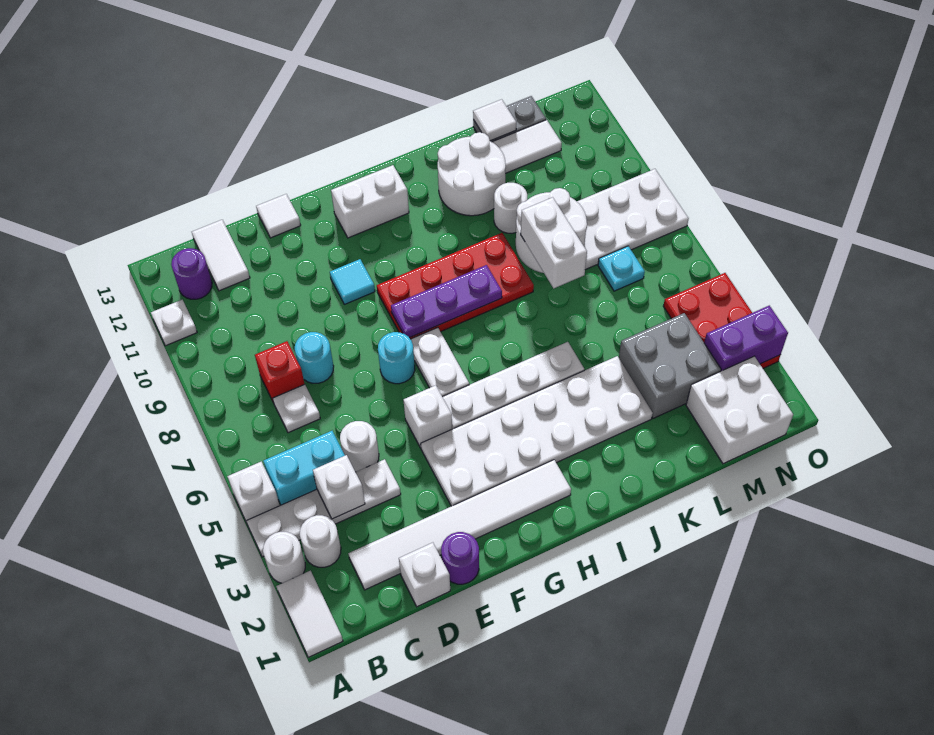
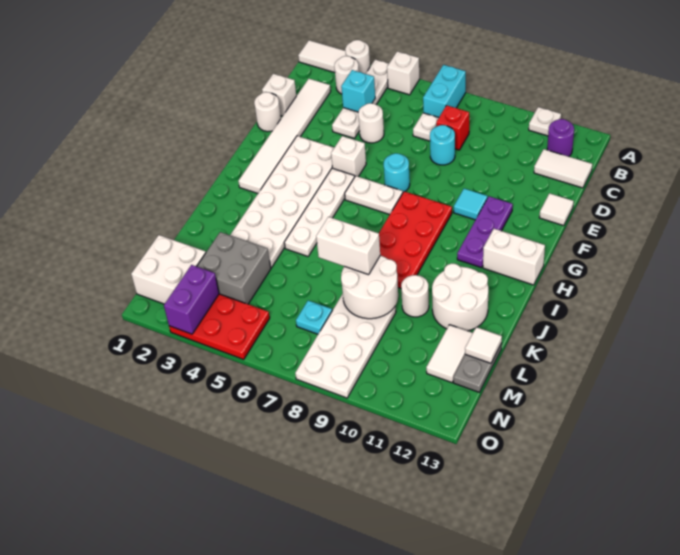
cyan 1x2 brick [263,431,345,505] -> cyan 1x2 brick moved to [423,65,466,117]
white 1x1 brick [313,455,365,519] -> cyan 1x1 brick [341,70,375,112]
purple 1x1 round brick [441,532,479,584] -> white 1x1 round brick [254,92,281,132]
purple 1x3 plate [391,265,502,338] -> purple 1x3 plate moved to [457,196,513,268]
white 1x2 brick [331,165,409,238] -> white 1x2 brick turned to [483,229,545,285]

